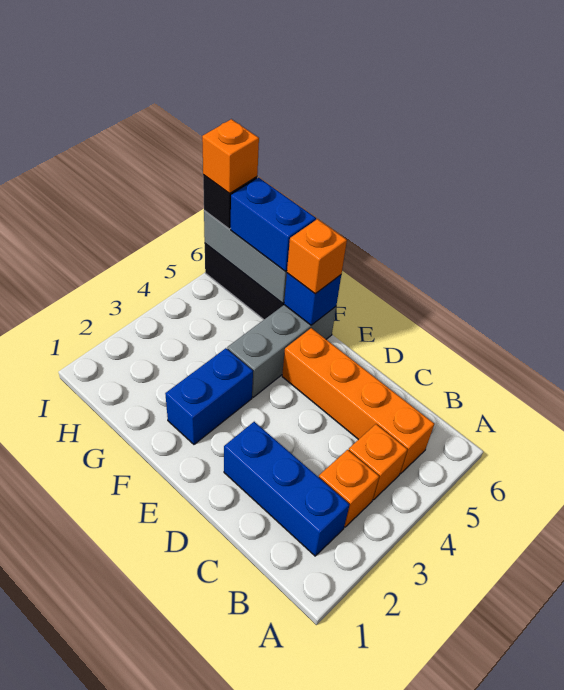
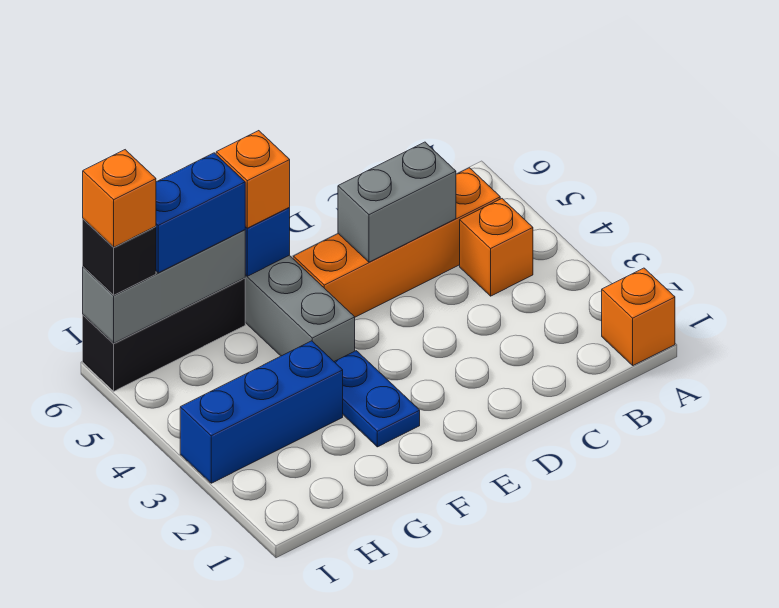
blue 1x3 brick [224,422,350,556] -> blue 1x3 brick moved to [180,341,343,483]
orange 1x1 brick [319,450,379,527] -> orange 1x1 brick moved to [602,268,675,365]
none -> grey 1x2 brick [338,142,456,262]
blue 1x2 brick [165,348,253,444] -> blue 1x2 plate [334,351,420,447]

